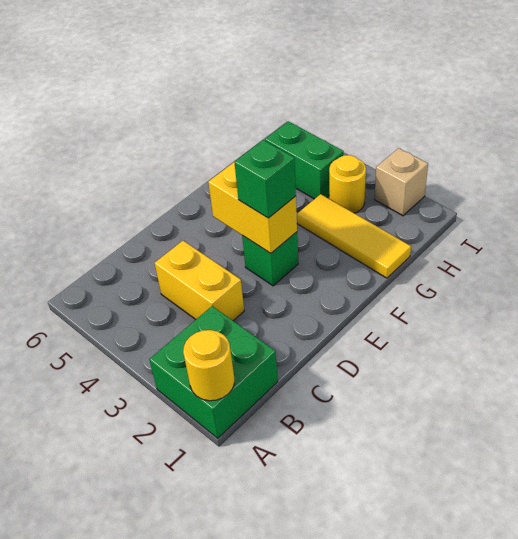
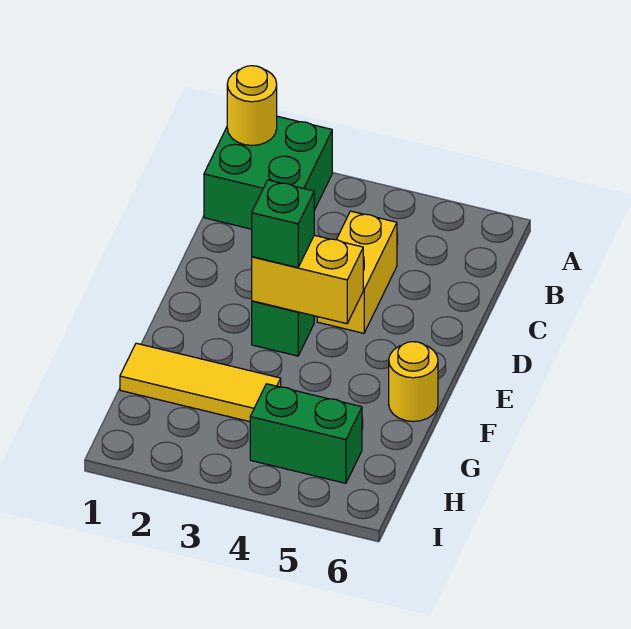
yellow 1x2 brick [155,241,244,321] -> yellow 1x2 brick turned to [317,211,397,333]
yellow 1x1 round brick [329,155,366,213] -> yellow 1x1 round brick moved to [389,342,438,421]
tan 1x1 brick [374,148,428,216] -> none

